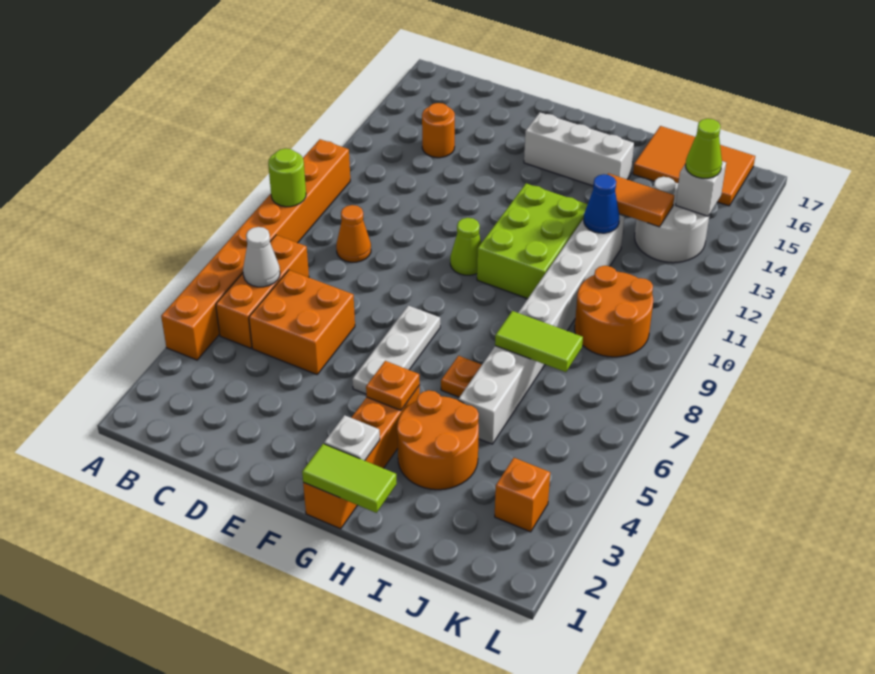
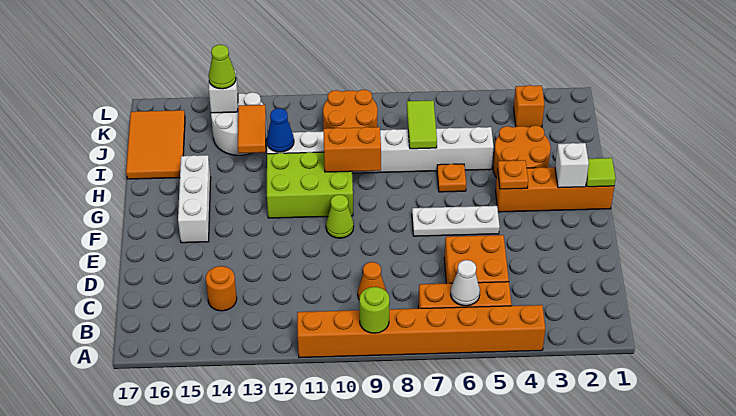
lime 1x2 tile [302,444,397,513] -> lime 1x1 tile [586,158,616,187]
white 1x1 plate [324,415,380,461] -> white 1x1 brick [555,143,589,188]
none -> orange 1x2 brick [323,127,381,172]

